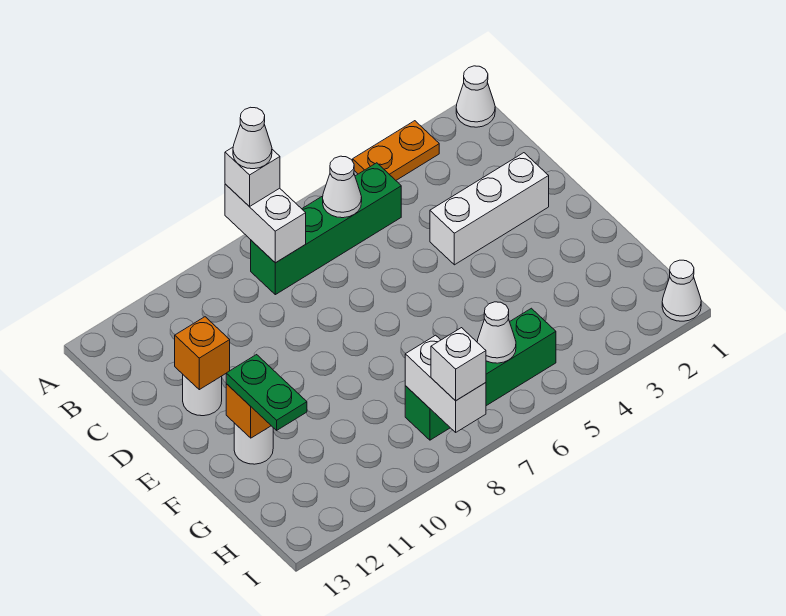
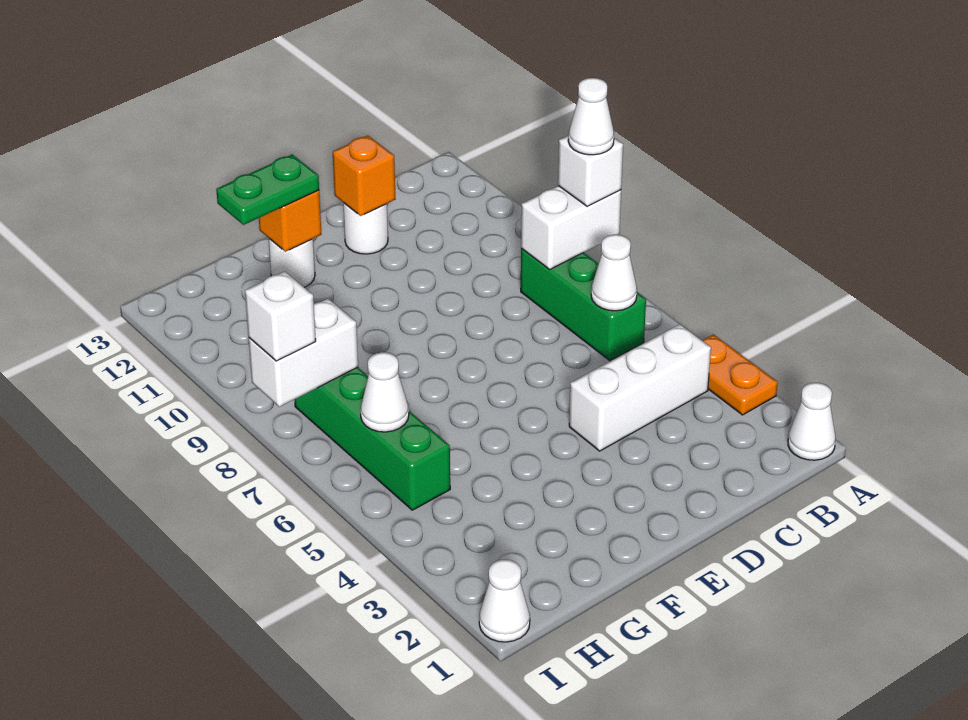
green 1x4 brick [251,163,401,295] -> green 1x3 brick [521,248,646,361]
white 1x3 brick [430,153,549,265] -> white 1x3 brick turned to [569,324,711,451]

